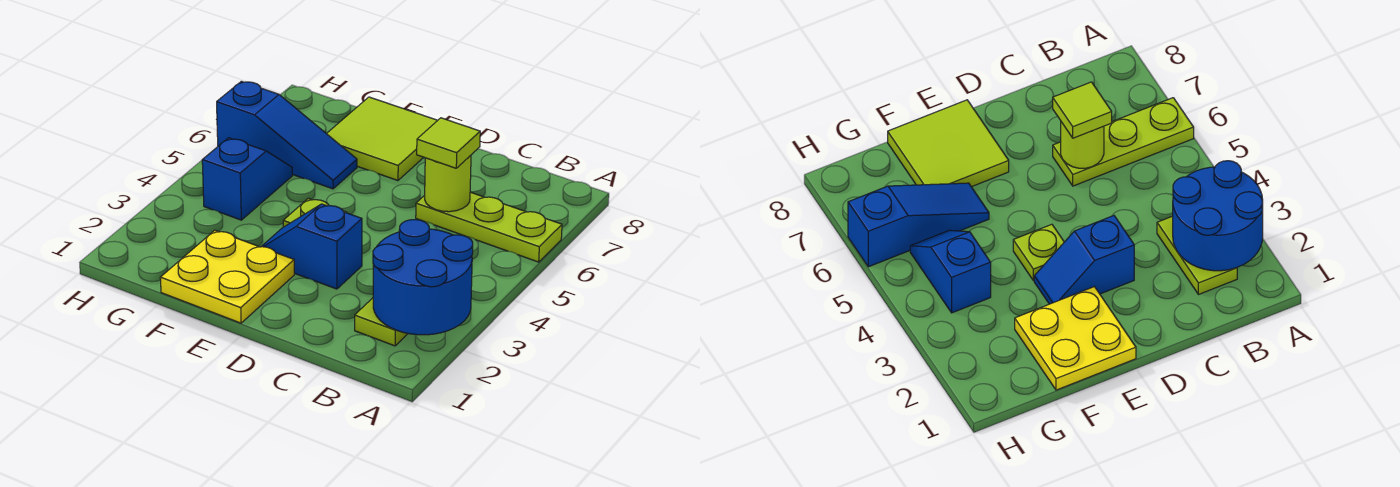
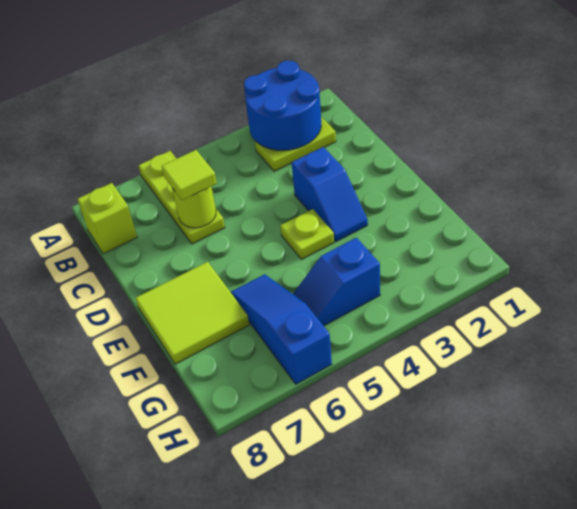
none -> lime 1x1 brick [78,183,137,254]
yellow 2x2 plate [160,230,294,323] -> none

